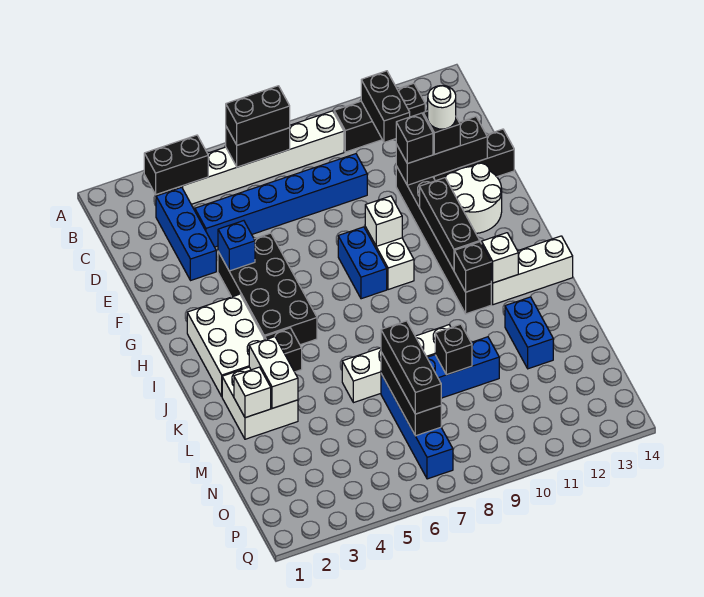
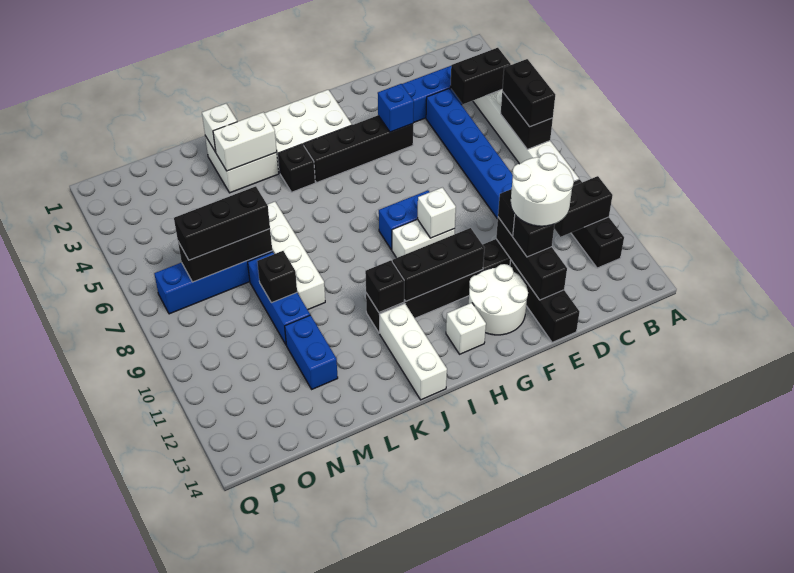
black 1x2 brick [144,135,208,194] -> black 1x2 brick turned to [450,48,511,104]
white 1x1 round brick [428,86,456,129] -> white 2x2 round brick [511,153,574,226]
black 2x4 brick [218,233,317,345] -> black 1x4 brick [304,116,413,183]
white 1x1 brick [482,233,518,283] -> white 1x1 brick moved to [446,303,486,354]
blue 1x2 brick [505,297,553,369] -> blue 1x2 brick turned to [285,315,338,389]

